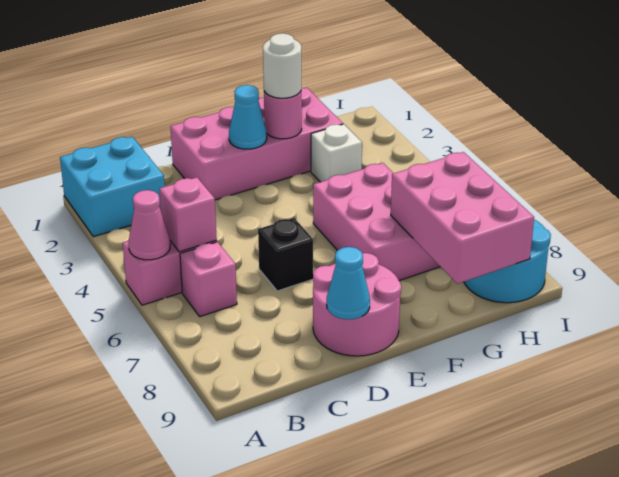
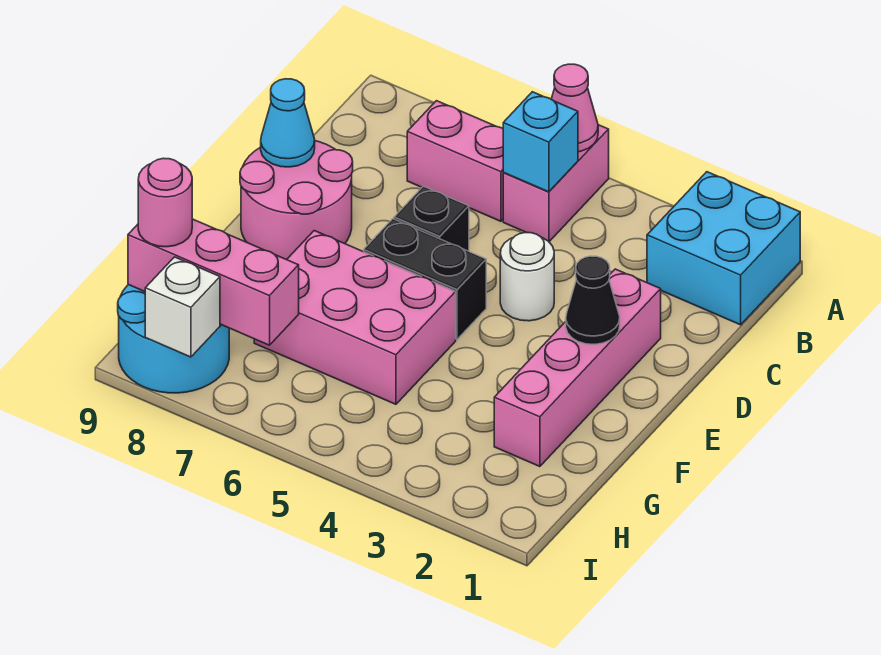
pink 1x1 brick [159,177,217,252] -> cyan 1x1 brick [503,92,578,192]
pink 1x1 brick [180,242,237,317] -> pink 1x2 brick [407,101,504,221]
pink 2x4 brick [170,88,343,200] -> pink 1x4 brick [494,269,661,467]
cyan 1x1 cone [229,85,267,149] -> black 1x1 cone [566,256,620,344]
none -> black 1x2 brick [364,219,486,339]
pink 1x1 round brick [264,91,302,139] -> pink 1x1 round brick moved to [138,158,192,247]
white 1x1 round brick [263,33,301,98] -> white 1x1 round brick moved to [500,233,554,321]
white 1x1 brick [311,124,362,182] -> white 1x1 brick moved to [145,257,220,357]
pink 2x3 brick [391,152,534,284] -> pink 1x3 brick [128,219,299,345]

